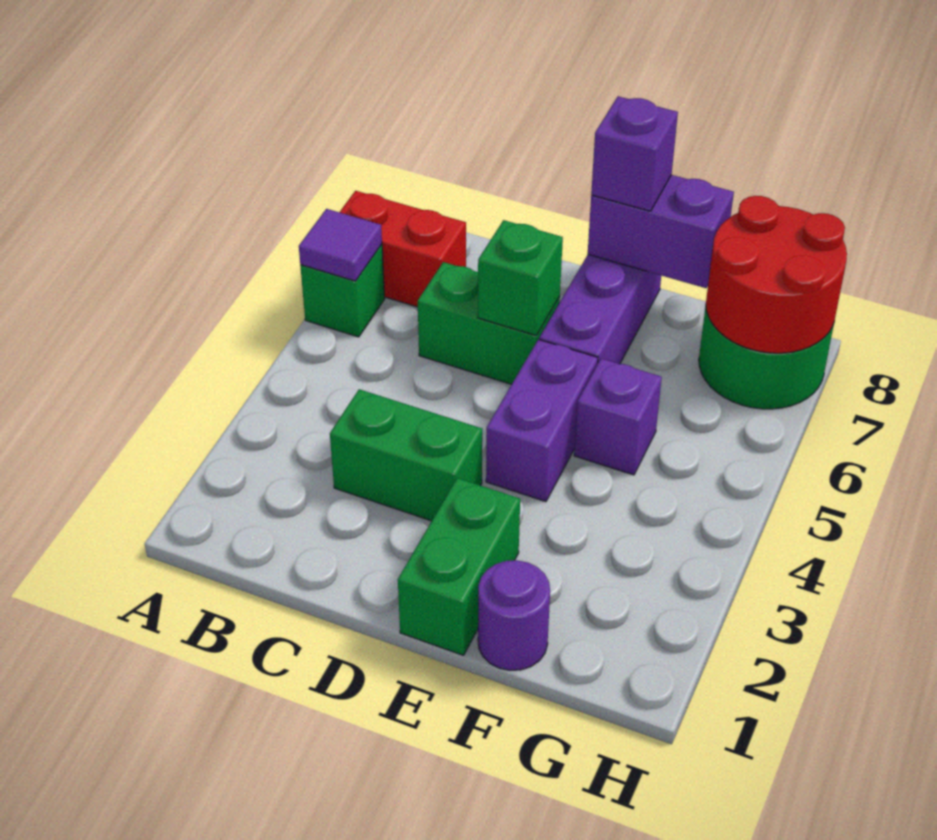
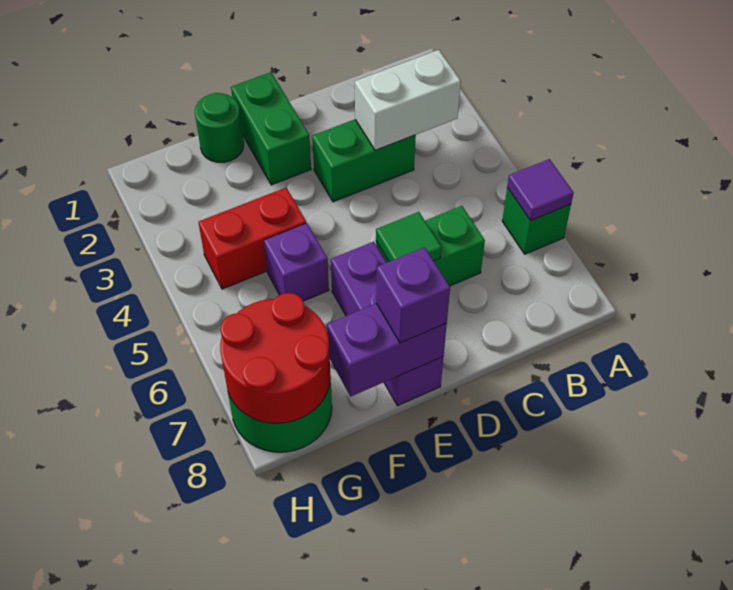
red 1x2 brick [340,191,466,307] -> red 1x2 brick moved to [198,187,306,289]
none -> white 1x2 brick [355,50,461,150]
green 1x1 brick [478,220,563,335] -> green 1x1 tile [376,212,442,261]
purple 1x2 brick [486,339,598,502] -> none
purple 1x1 round brick [478,560,550,670] -> green 1x1 round brick [195,93,244,162]

